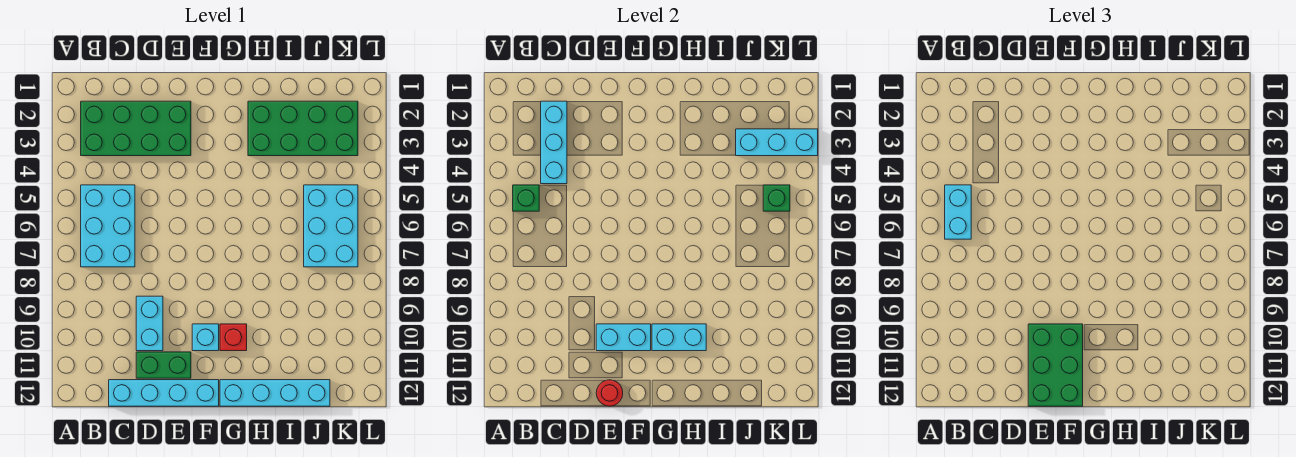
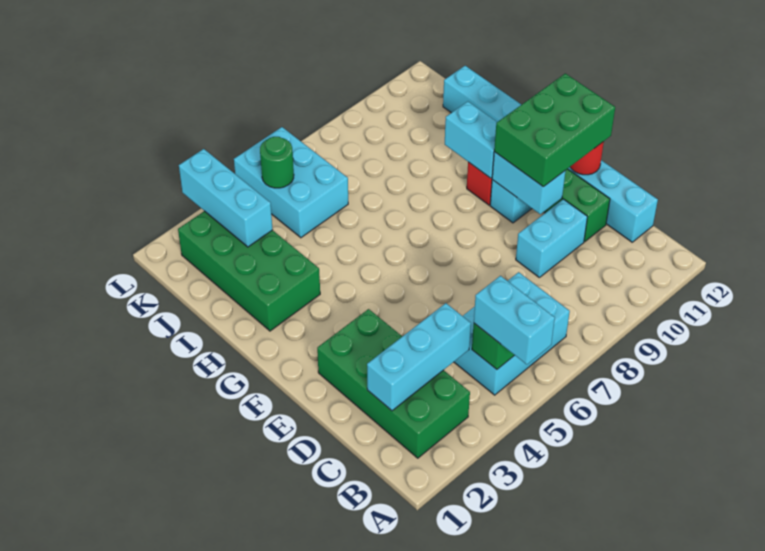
cyan 1x2 brick [945,185,971,239] -> cyan 1x2 brick turned to [474,276,555,364]
cyan 2x3 brick [304,185,358,267] -> cyan 2x3 brick turned to [234,127,348,238]
green 1x1 brick [763,185,790,211] -> green 1x1 round brick [260,137,294,188]

